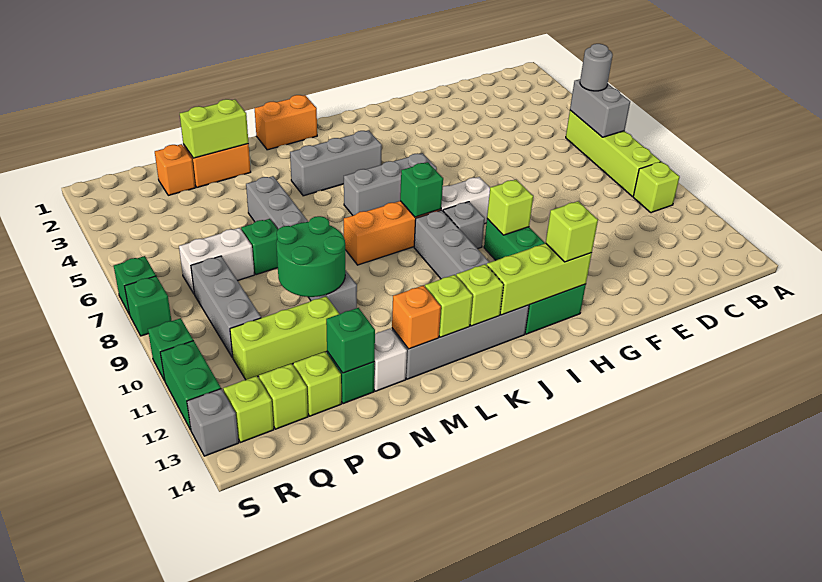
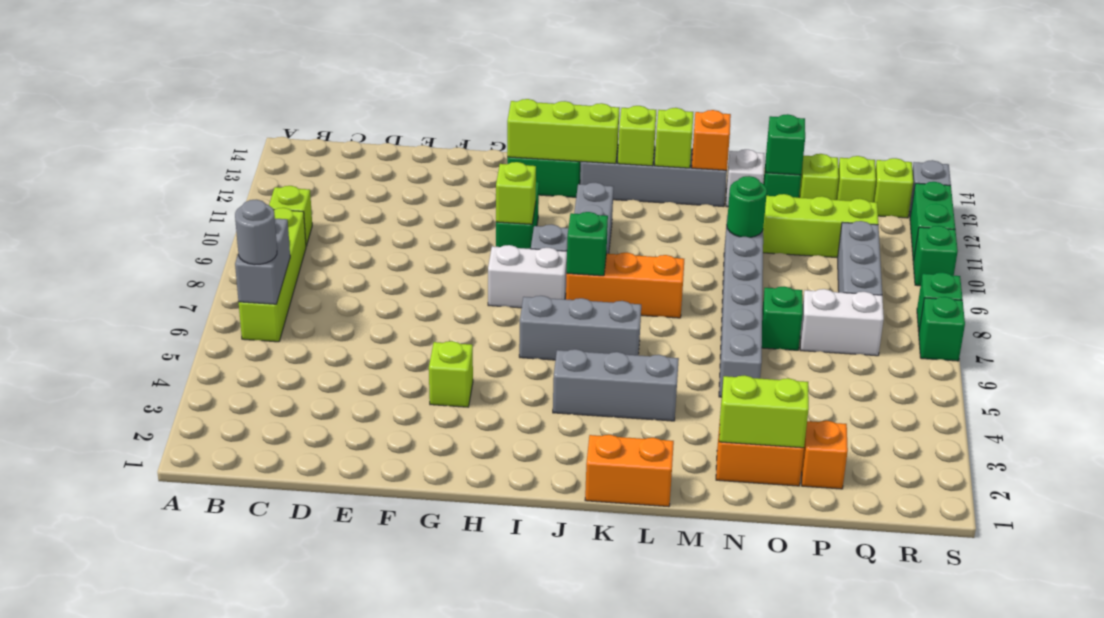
lime 1x1 brick [546,201,598,262] -> lime 1x1 brick moved to [429,341,473,407]
green 2x2 round brick [276,216,345,297] -> green 1x1 round brick [727,176,767,237]

